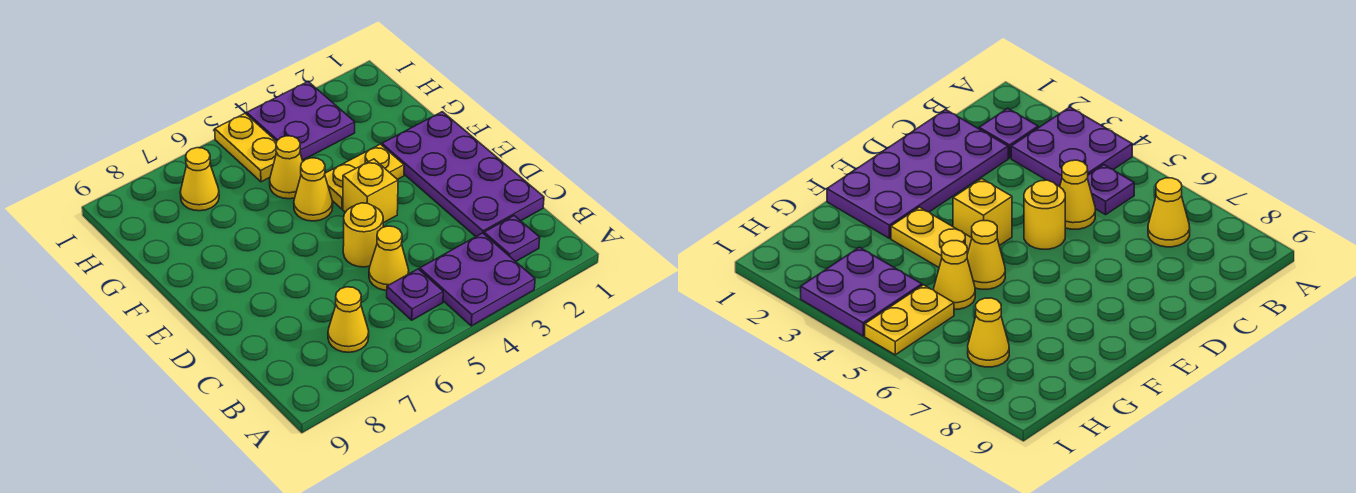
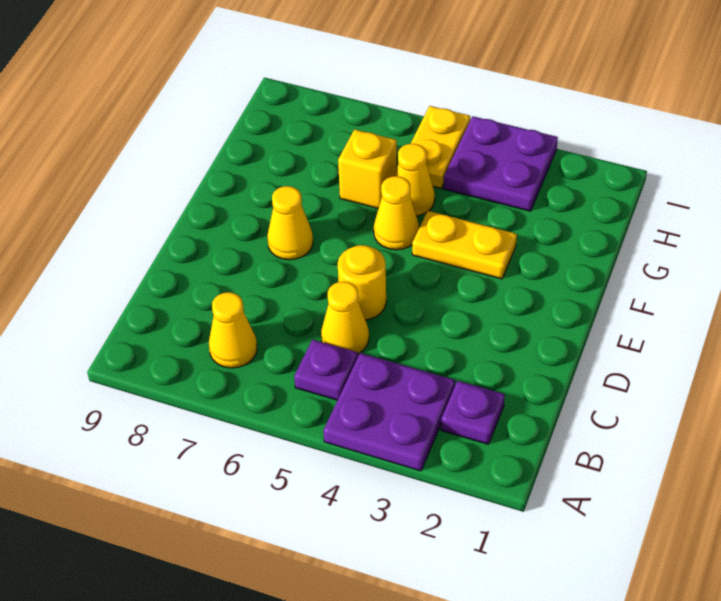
purple 2x4 plate [382,112,544,236] -> none
yellow 1x1 brick [343,159,398,223] -> yellow 1x1 brick moved to [338,129,397,209]
yellow 1x1 cone [180,148,219,211] -> yellow 1x1 cone moved to [267,186,313,260]

